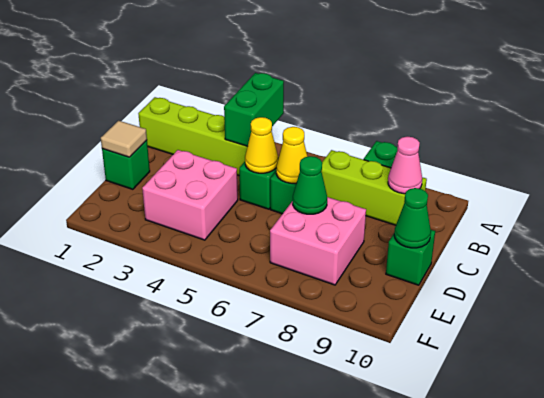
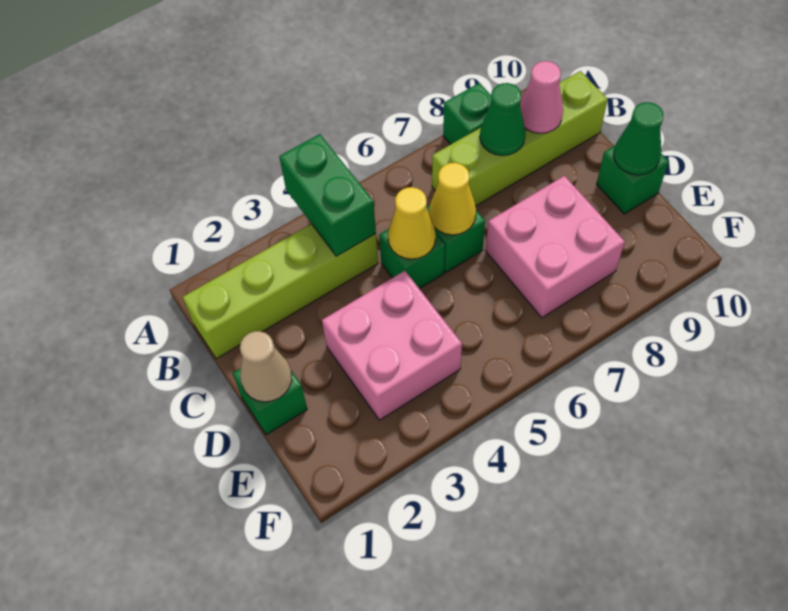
lime 1x3 brick [321,150,427,225] -> lime 1x4 brick [432,71,608,206]
tan 1x1 tile [101,121,147,157] -> tan 1x1 cone [240,331,292,402]
green 1x1 cone [293,156,327,214] -> green 1x1 cone moved to [480,83,526,155]

